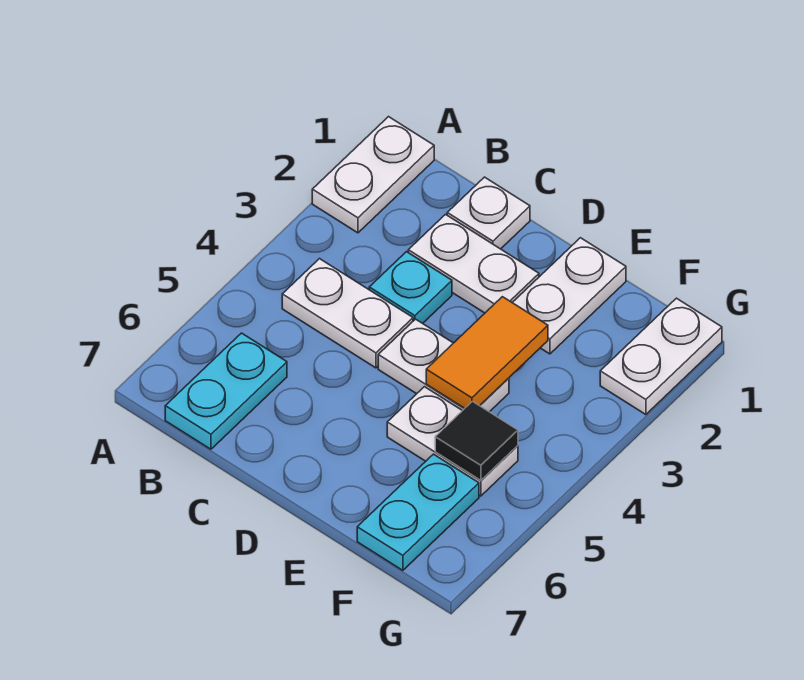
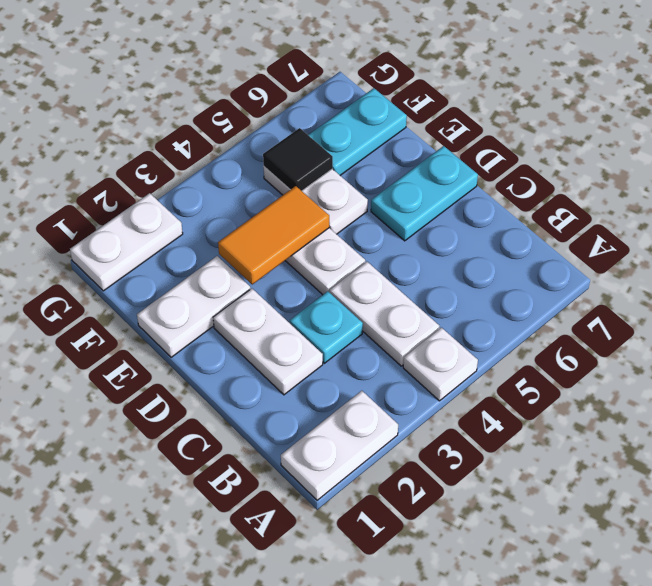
cyan 1x2 plate [165,333,287,449] -> cyan 1x2 plate moved to [371,146,478,241]
white 1x1 plate [447,177,530,249] -> white 1x1 plate moved to [403,327,478,401]

